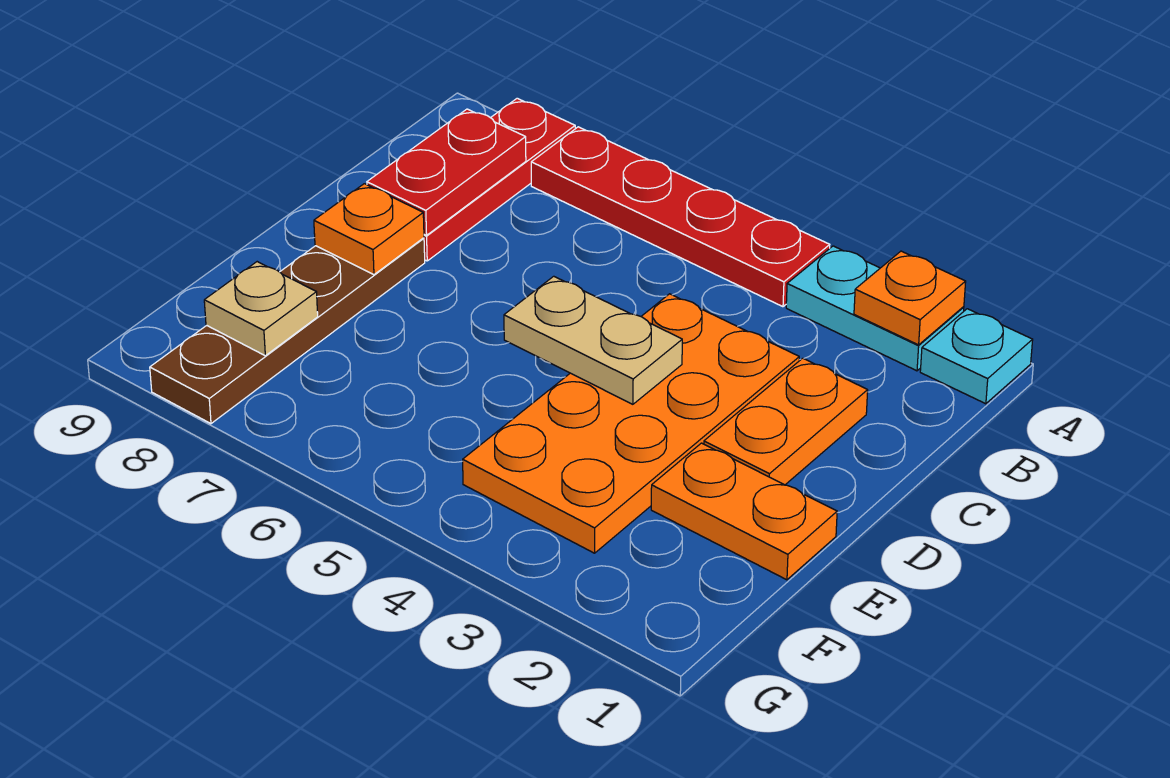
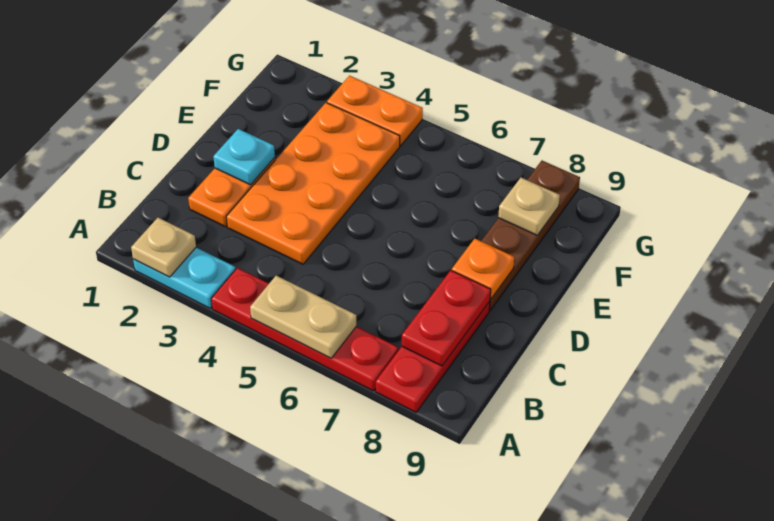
cyan 1x1 plate [920,309,1033,404] -> cyan 1x1 plate moved to [213,129,275,185]
orange 1x1 plate [854,251,966,345] -> tan 1x1 plate [131,218,196,277]
tan 1x2 plate [504,276,682,404] -> tan 1x2 plate moved to [250,276,356,358]
orange 1x2 plate [651,443,837,580] -> orange 1x2 plate moved to [327,76,423,146]

